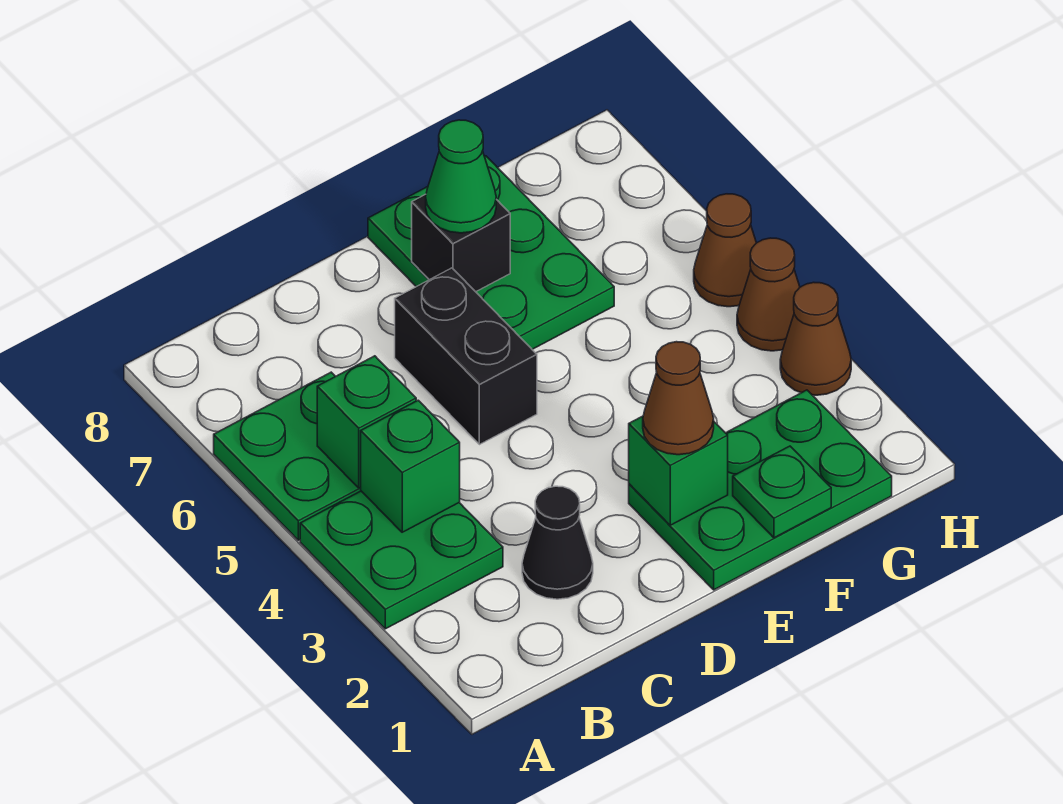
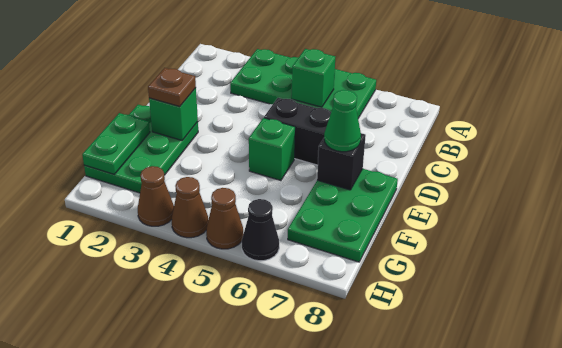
green 1x1 brick [361,400,460,532] -> green 1x1 brick moved to [249,118,295,181]
black 1x1 cone [522,486,593,599] -> black 1x1 cone moved to [242,199,279,261]
brown 1x1 cone [643,342,714,455] -> brown 1x1 plate [148,68,196,107]
green 2x3 plate [368,156,614,349] -> green 2x3 plate turned to [288,169,398,262]
green 1x1 plate [733,446,831,538] -> green 1x2 plate [82,113,150,174]

